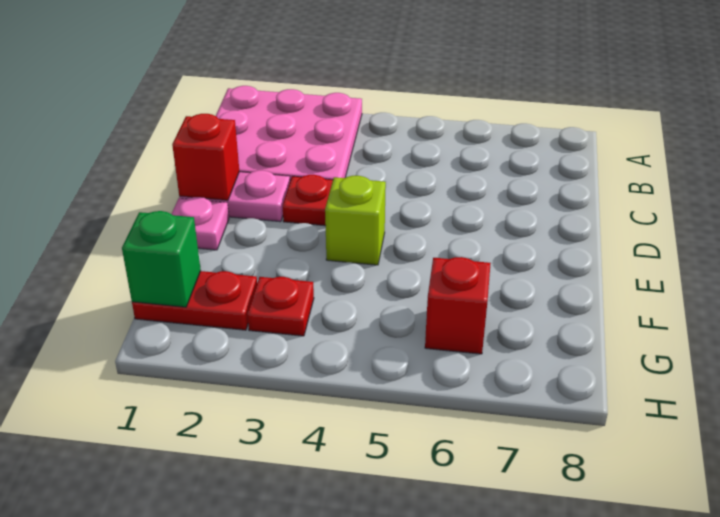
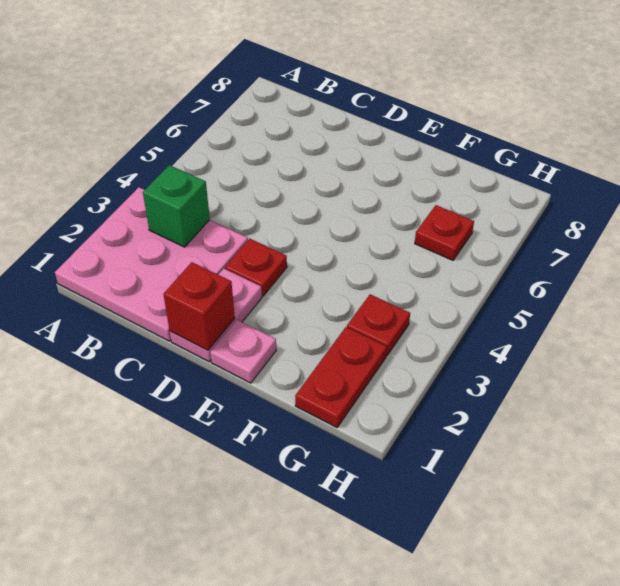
lime 1x1 brick [325,175,386,265] -> none
green 1x1 brick [122,211,201,307] -> green 1x1 brick moved to [143,165,210,247]
red 1x1 brick [425,257,491,354] -> red 1x1 plate [415,205,474,260]

